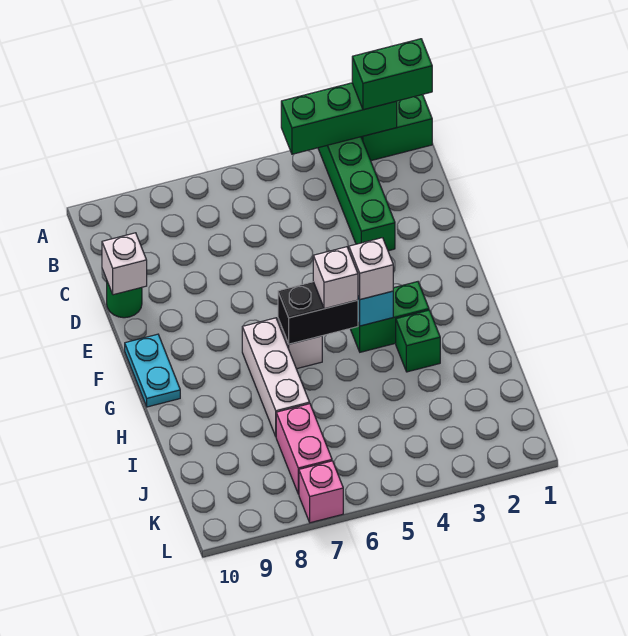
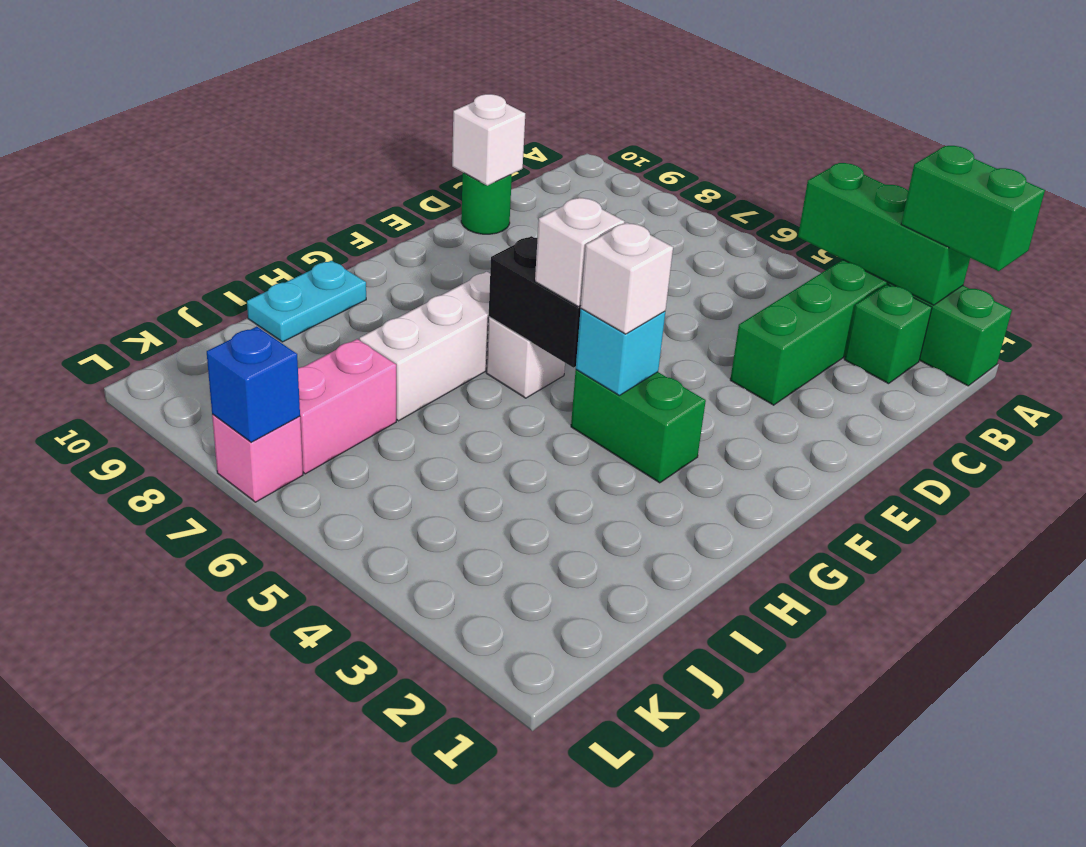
cyan 1x2 plate [125,334,180,407] -> cyan 1x2 plate moved to [247,261,366,342]
green 1x1 brick [396,310,440,372] -> green 1x1 brick moved to [844,284,932,384]
none -> blue 1x1 brick [207,327,300,442]

